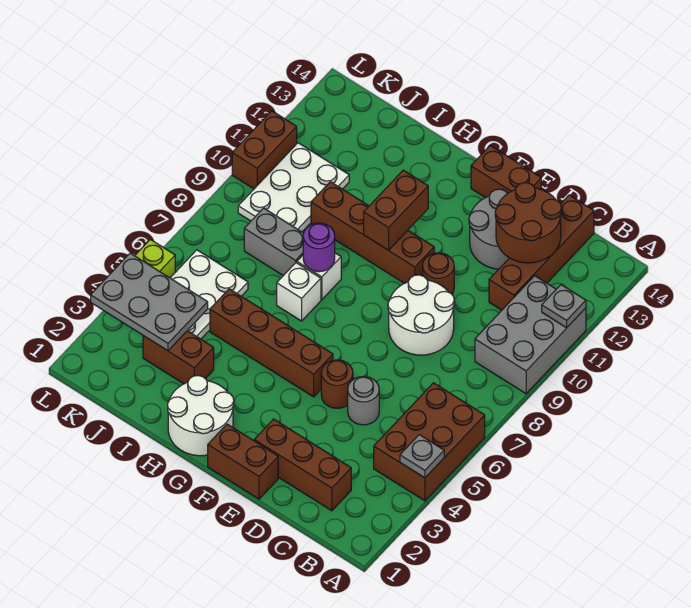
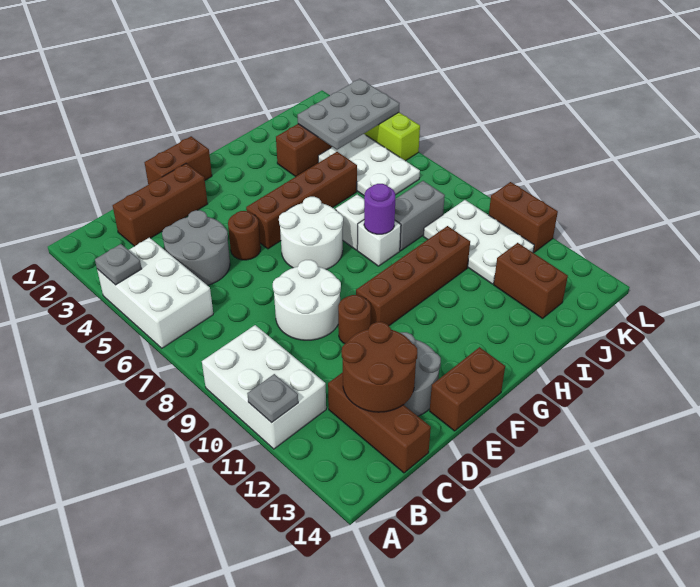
brown 2x3 brick [374,383,485,501] -> white 2x3 brick [97,238,213,348]
grey 2x3 brick [475,276,586,394] -> white 2x3 brick [202,325,326,449]
brown 1x4 brick [489,195,594,310] -> brown 1x3 brick [328,372,431,473]
grey 1x1 round brick [348,376,379,425] -> grey 2x2 round brick [162,210,230,285]
white 2x2 round brick [168,376,234,456] -> white 2x2 round brick moved to [279,197,343,270]
brown 1x2 brick [364,170,428,250] -> brown 1x2 brick moved to [494,243,568,319]

